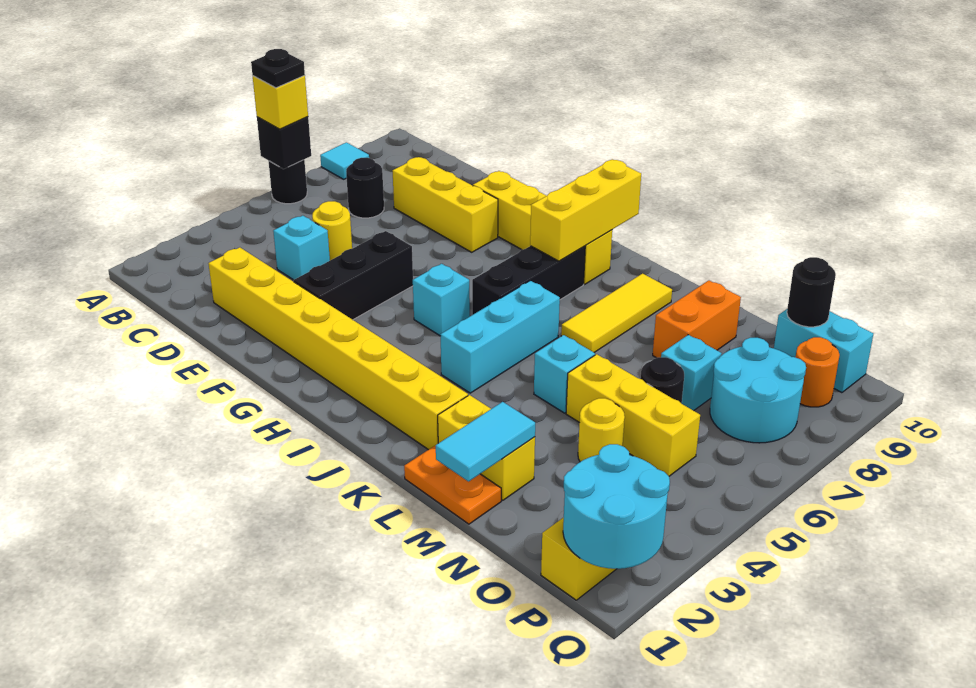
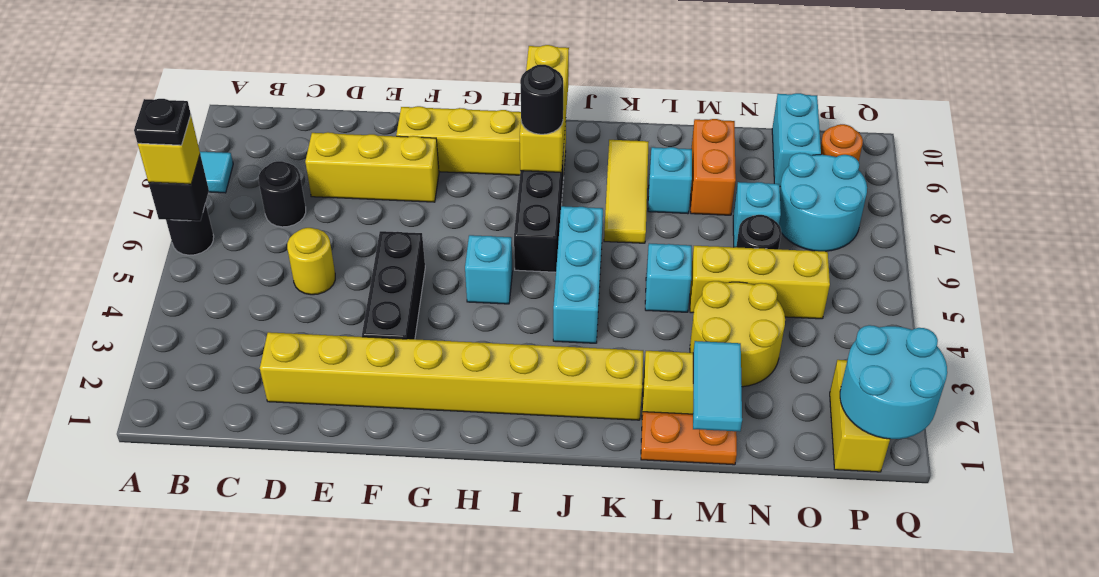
cyan 1x1 brick [273,216,330,280] -> cyan 1x1 brick moved to [648,147,692,214]
yellow 1x1 round brick [578,398,625,462] -> yellow 2x2 round brick [690,281,785,387]
cyan 1x2 brick [774,309,873,393] -> cyan 1x2 brick turned to [772,93,821,187]
black 1x1 round brick [787,257,836,327] -> black 1x1 round brick moved to [520,65,563,134]

